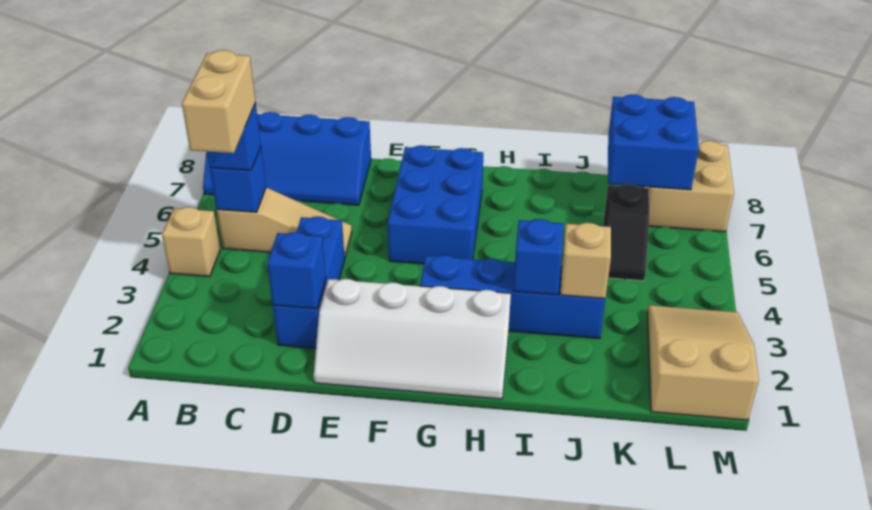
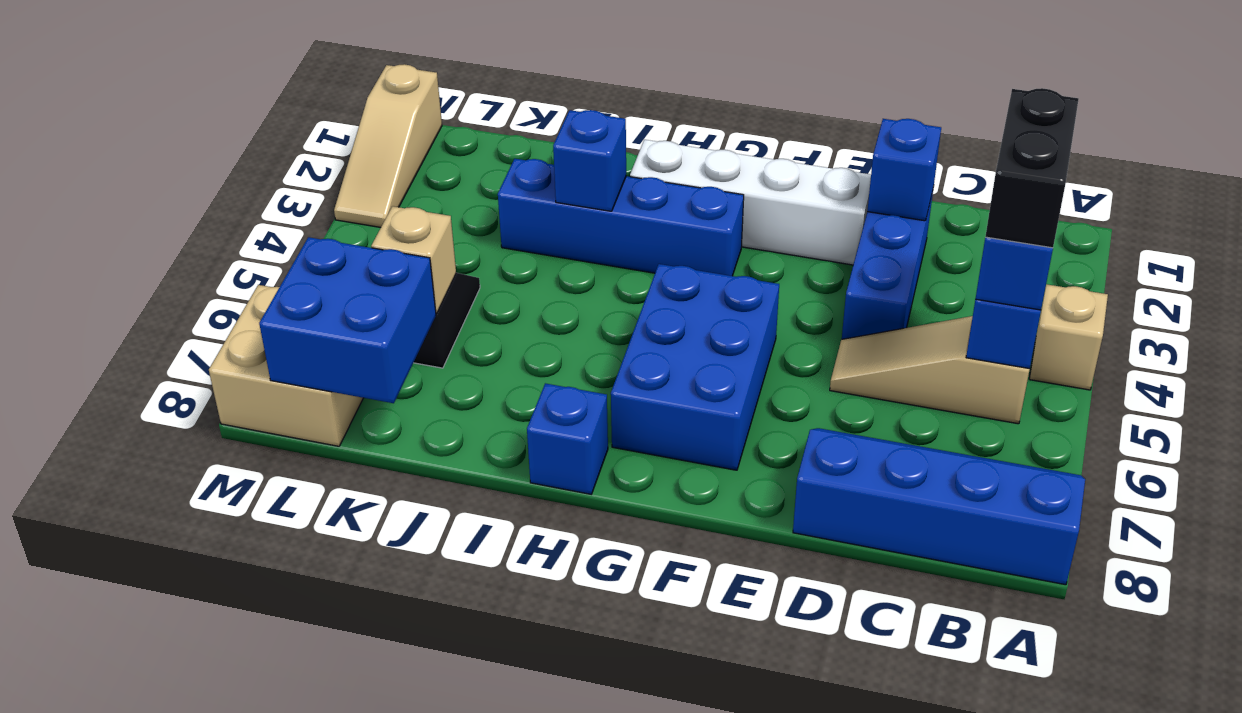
tan 1x2 brick [182,50,256,153] -> black 1x2 brick [985,88,1079,248]
none -> blue 1x1 brick [527,383,608,494]
tan 1x1 brick [560,223,611,299] -> tan 1x1 brick moved to [371,206,456,313]
tan 2x3 slope [648,305,759,420] -> tan 1x3 slope [334,64,442,227]

